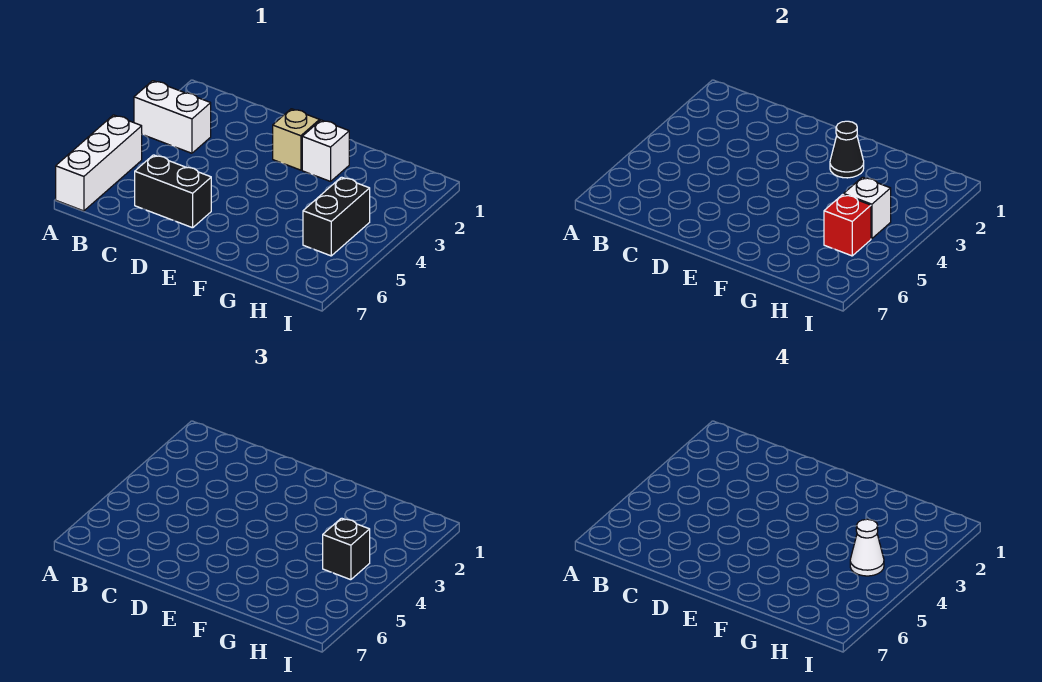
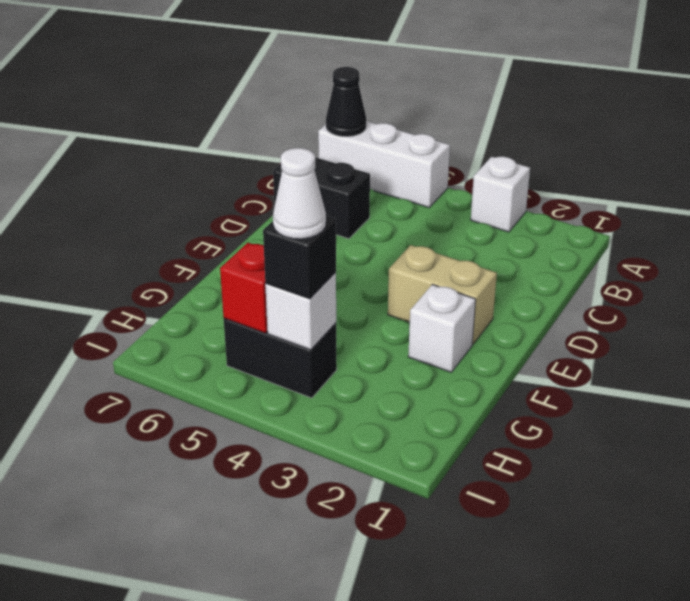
white 1x2 brick [134,81,211,153] -> white 1x1 brick [471,157,530,232]
black 1x2 brick [135,155,211,228] -> black 1x2 brick turned to [273,157,370,239]
tan 1x1 brick [273,109,320,170] -> tan 1x2 brick [388,245,497,344]
black 1x1 cone [830,121,864,178] -> black 1x1 cone moved to [326,67,366,137]

